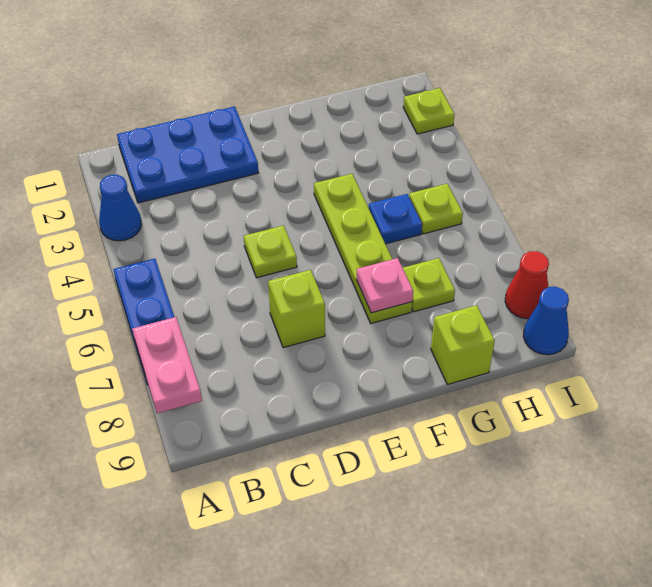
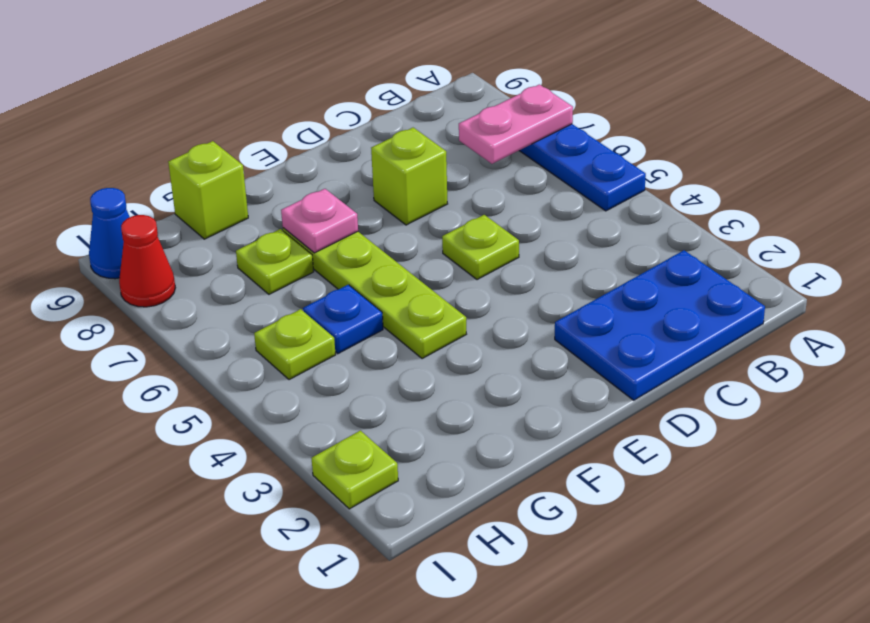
blue 1x1 cone [99,175,142,241] -> none
pink 1x2 plate [132,317,202,413] -> pink 1x2 plate turned to [459,84,573,164]

